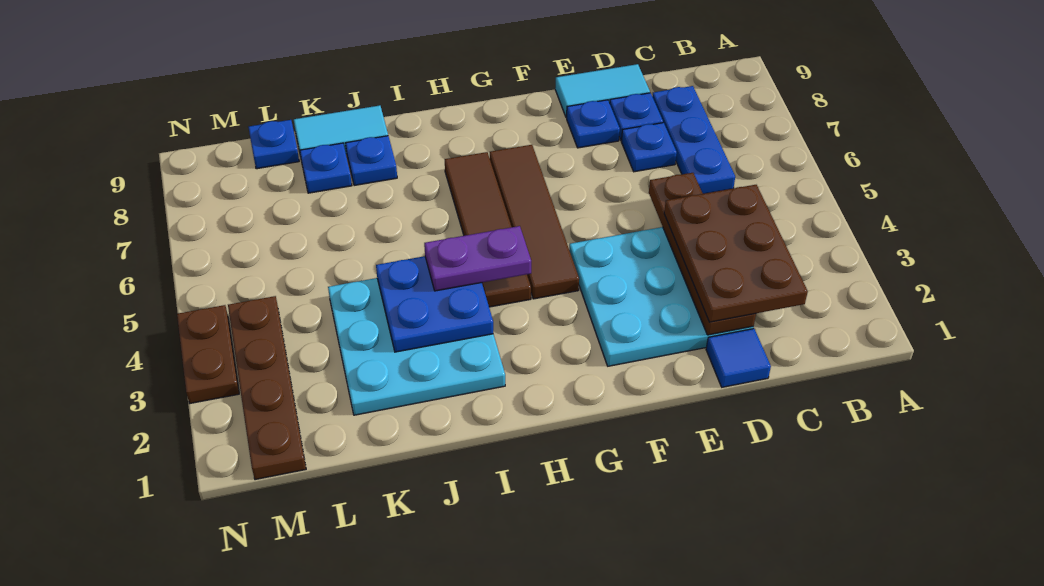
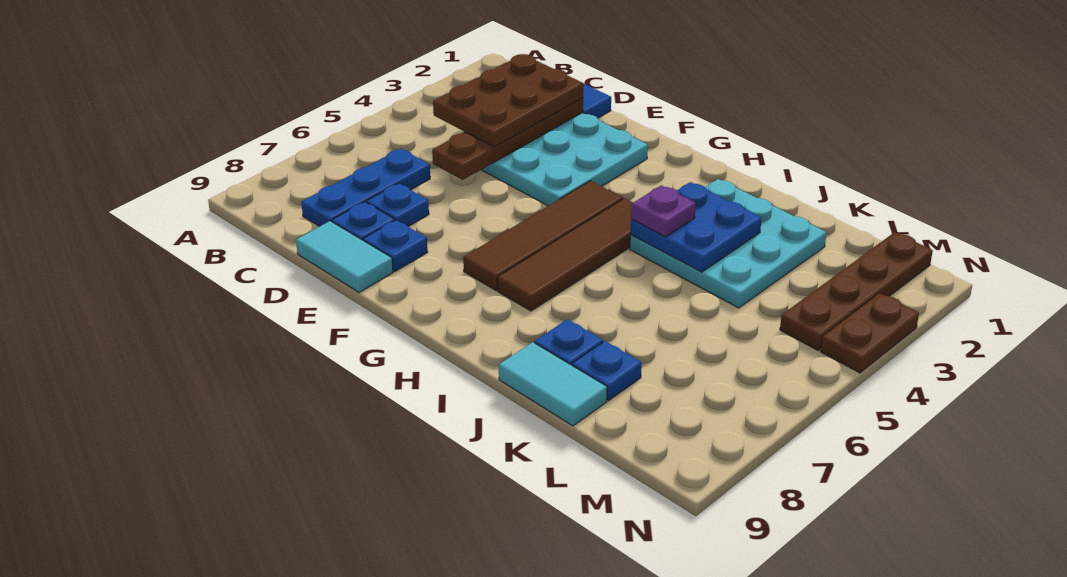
purple 1x2 plate [424,226,531,291] -> purple 1x1 plate [631,185,696,237]
blue 1x1 plate [248,120,299,169] -> none

